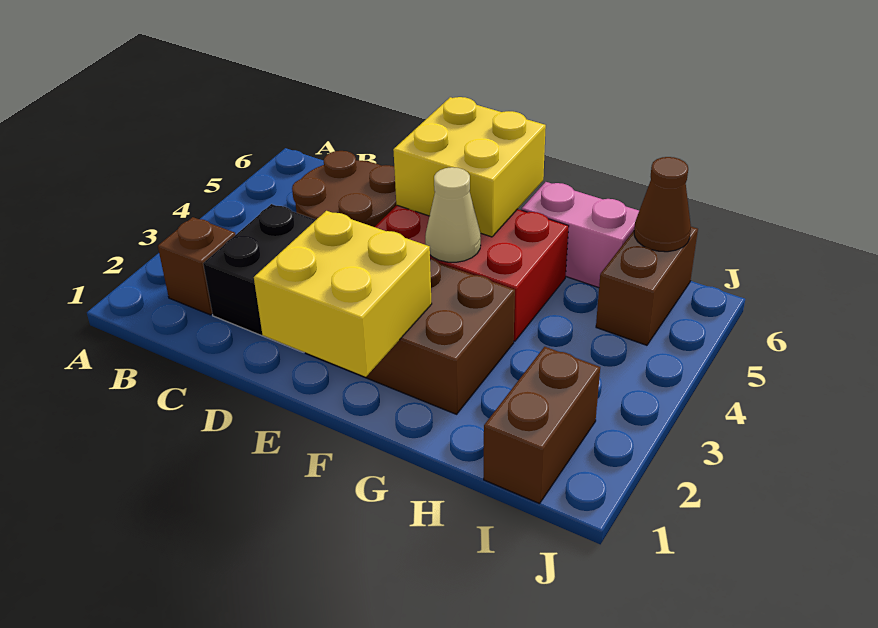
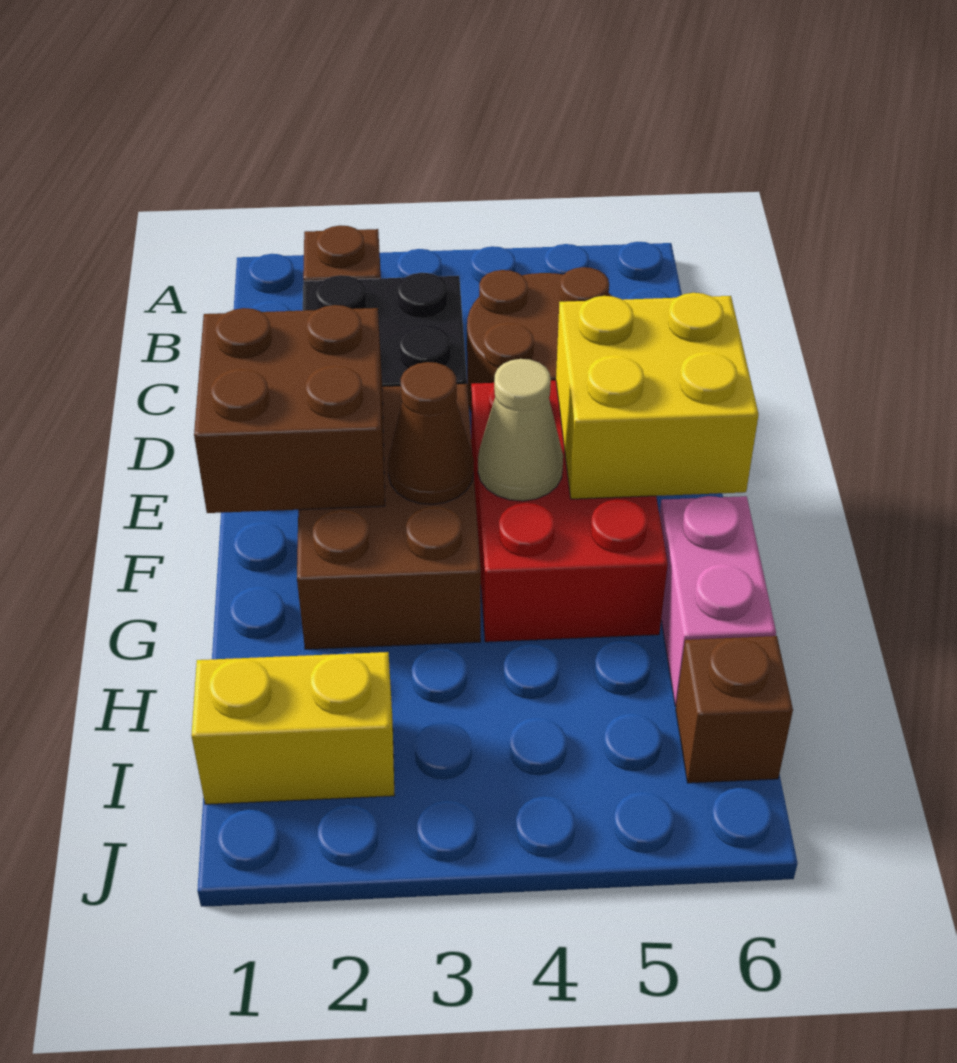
yellow 2x2 brick [254,211,432,377] -> brown 2x2 brick [194,305,385,513]
brown 1x2 brick [484,347,600,504] -> yellow 1x2 brick [191,652,395,804]
brown 1x2 brick [596,227,698,345] -> brown 1x1 brick [676,636,793,783]
brown 1x1 cone [634,157,691,252] -> brown 1x1 cone moved to [388,362,474,504]

